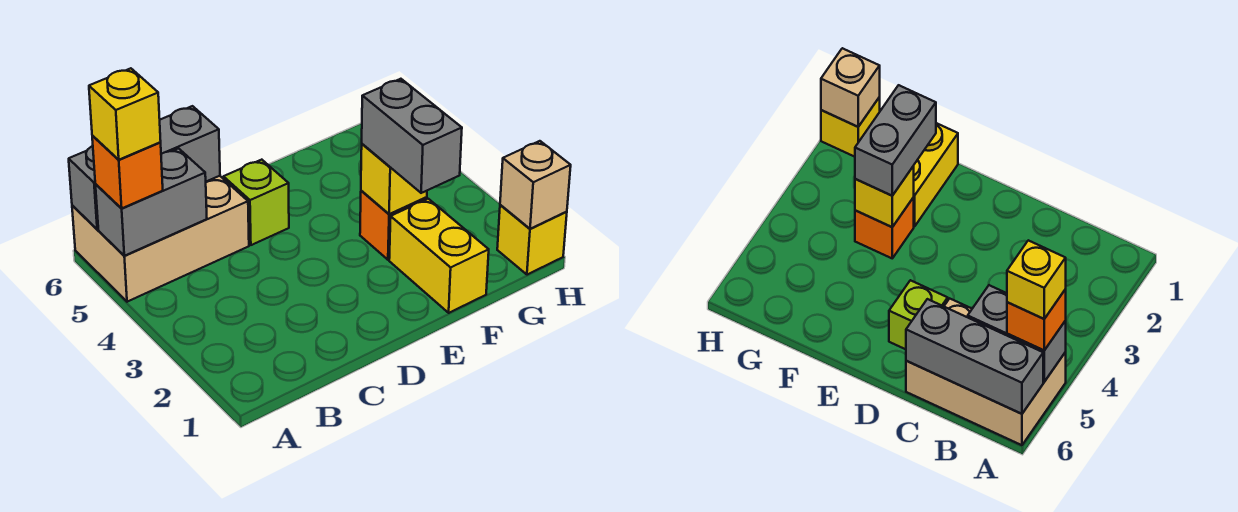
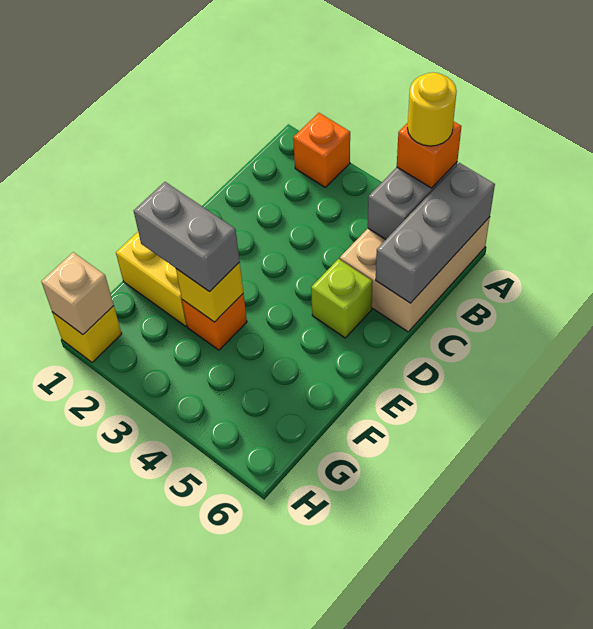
none -> orange 1x1 brick [293,113,350,187]
yellow 1x1 brick [89,68,161,160] -> yellow 1x1 round brick [408,73,457,146]

